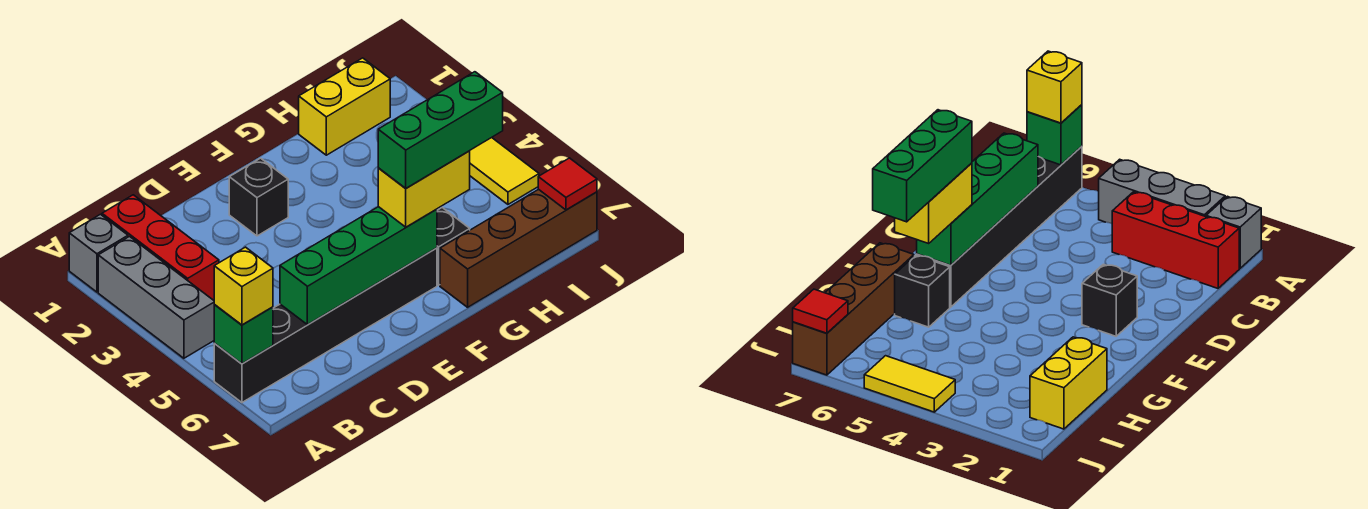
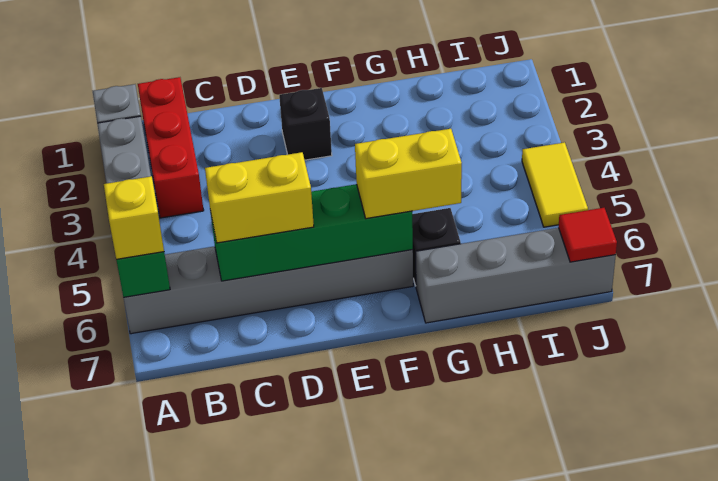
black 1x6 brick [214,248,437,402] -> grey 1x6 brick [124,246,413,334]
green 1x3 brick [378,72,503,188] -> none
brown 1x4 brick [440,189,597,307] -> grey 1x4 brick [416,228,616,323]
yellow 1x2 brick [299,58,390,155] -> yellow 1x2 brick moved to [205,152,314,243]

